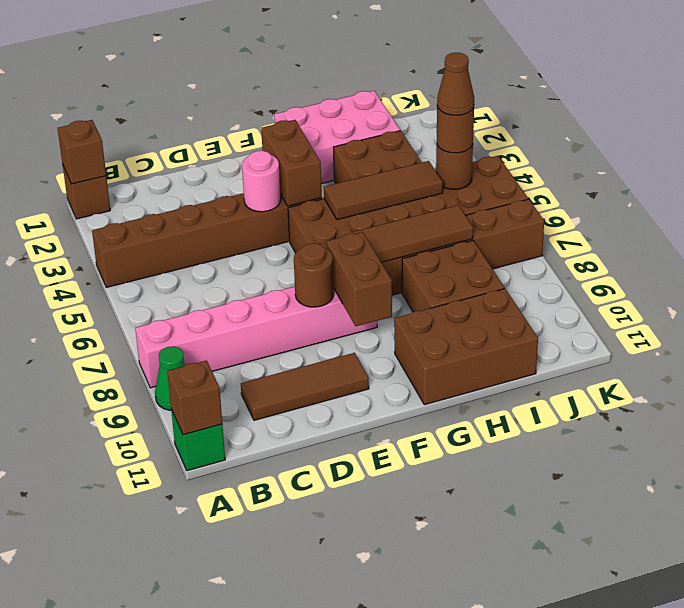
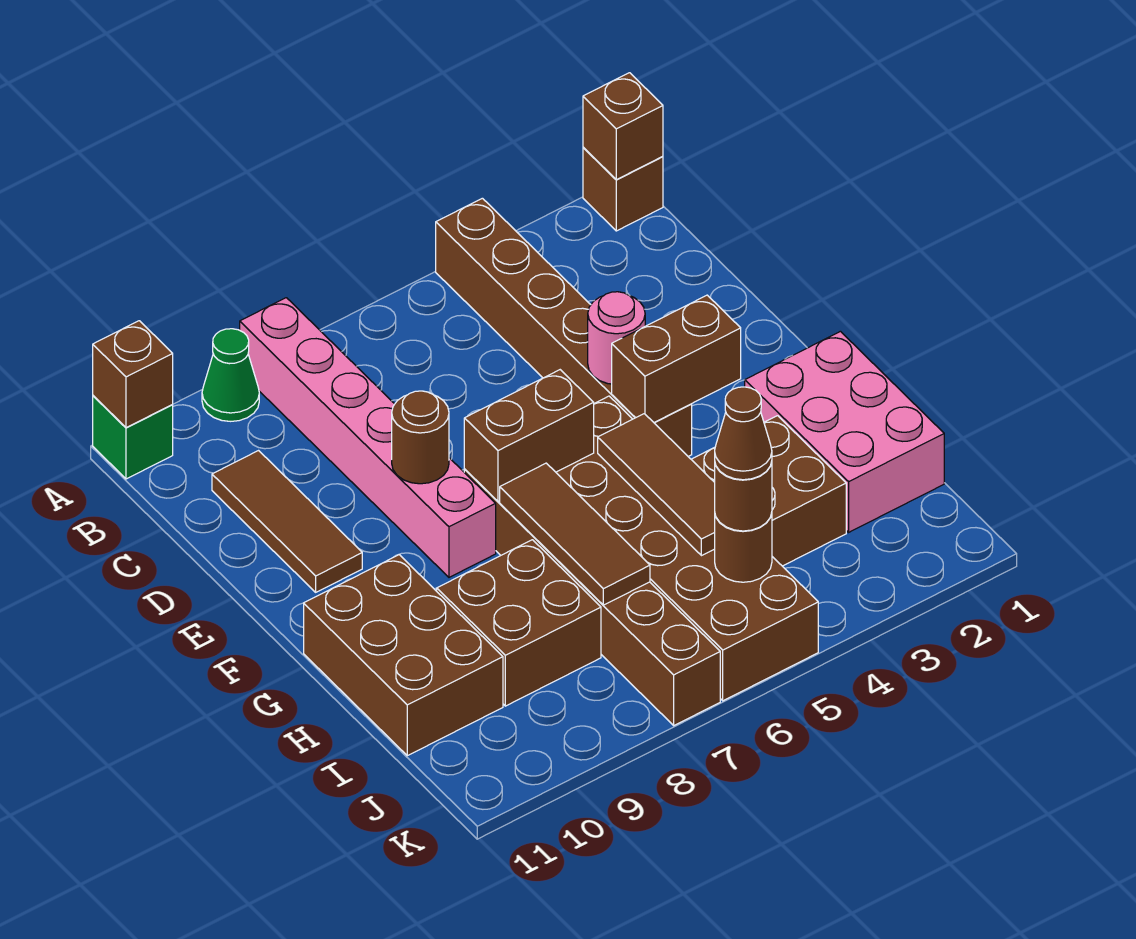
brown 1x2 brick [327,232,392,326] -> brown 1x2 brick moved to [464,370,594,501]

